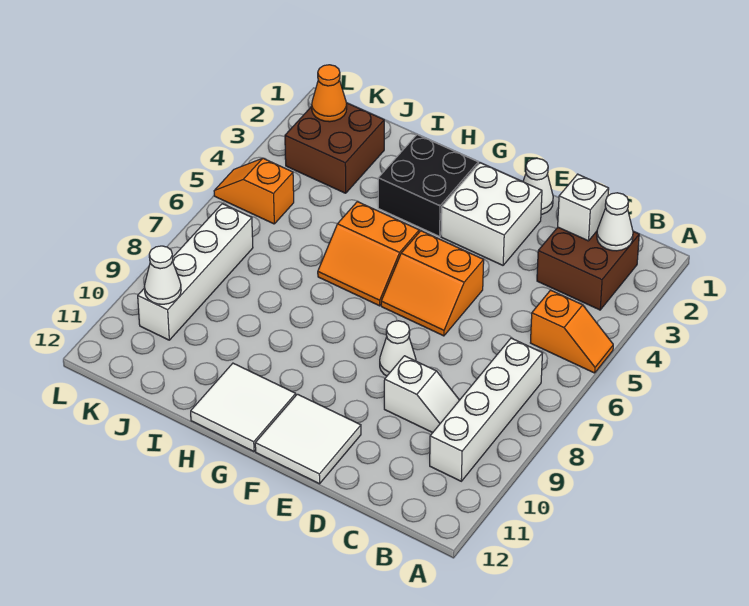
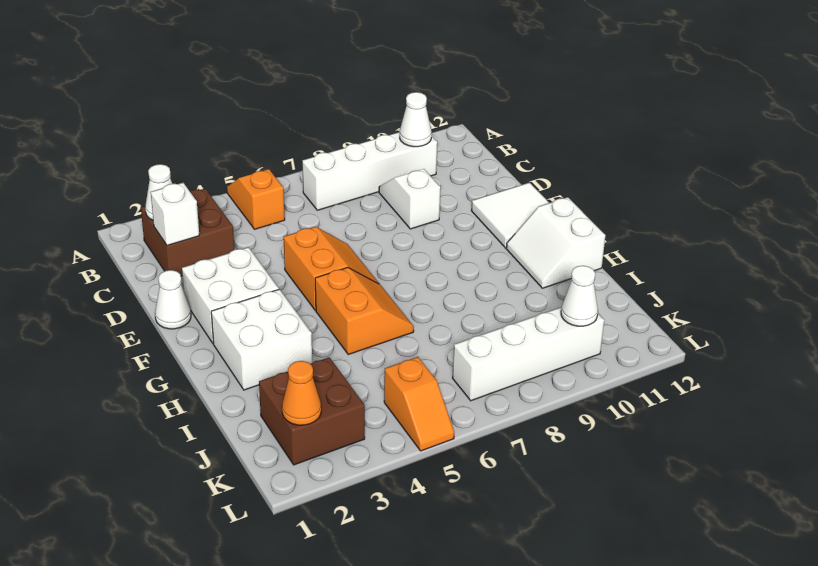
white 1x1 cone [380,321,416,376] -> white 1x1 cone moved to [400,92,432,147]
black 2x2 brick [378,134,478,236] -> white 2x2 brick [211,289,312,390]
white 2x2 tile [191,363,296,451] -> white 2x2 slope [506,197,605,288]

